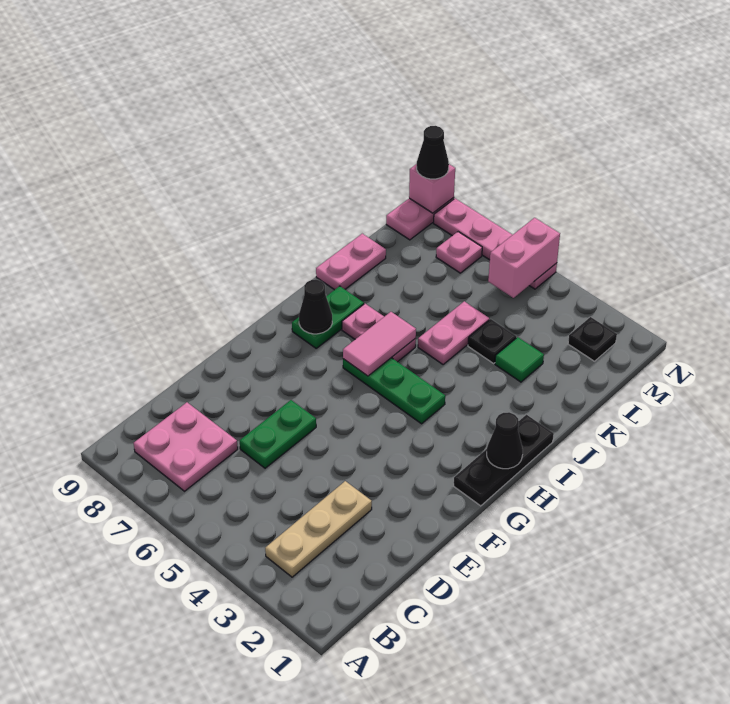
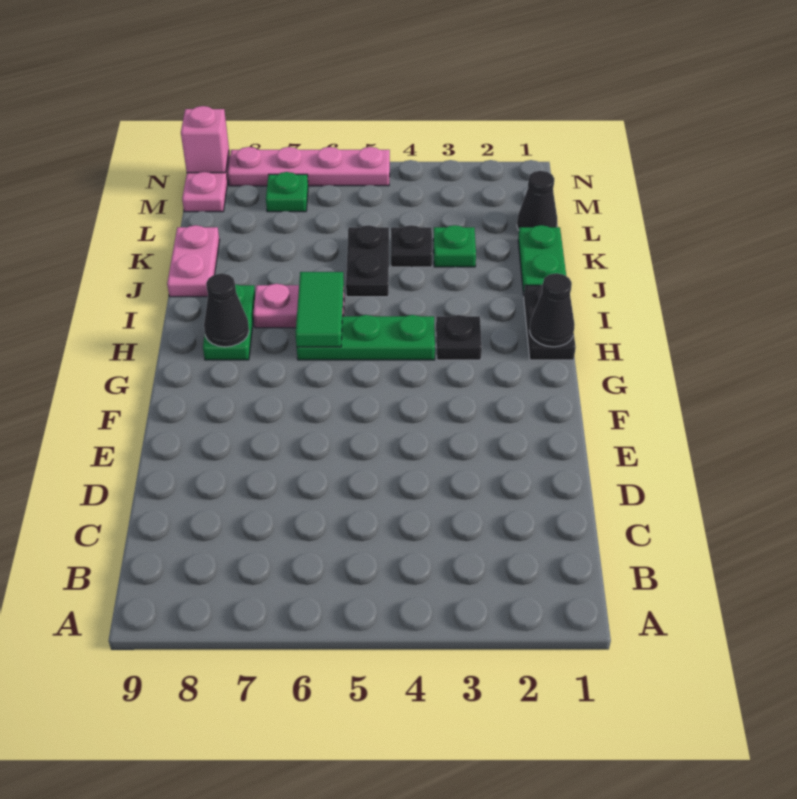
tan 1x3 plate [265,481,372,577] -> none
pink 2x2 plate [134,402,238,491] -> none
green 1x2 plate [240,400,316,468] -> green 1x2 plate moved to [518,225,566,295]
black 1x3 plate [454,415,554,506] -> black 1x2 plate [524,285,576,360]
pink 1x2 tile [343,312,416,376] -> green 1x2 tile [296,272,344,347]
pink 1x2 plate [418,301,489,365] -> black 1x2 plate [346,225,389,297]
green 1x1 tile [495,337,544,382] -> green 1x1 plate [433,225,476,267]
black 1x1 plate [568,317,617,361] -> black 1x1 plate moved to [436,315,482,360]
pink 1x2 brick [488,218,560,298] -> none
pink 1x1 plate [436,232,482,273] -> green 1x1 plate [266,172,308,212]
black 1x1 cone [417,126,449,179] -> black 1x1 cone moved to [517,171,557,230]

